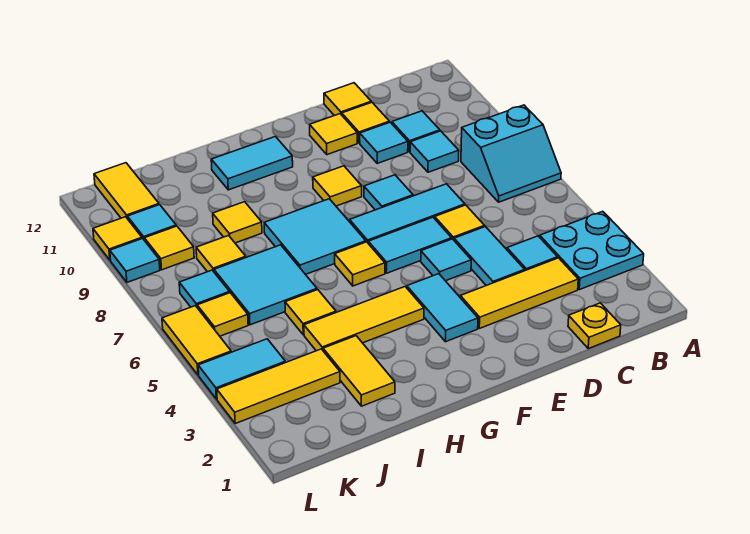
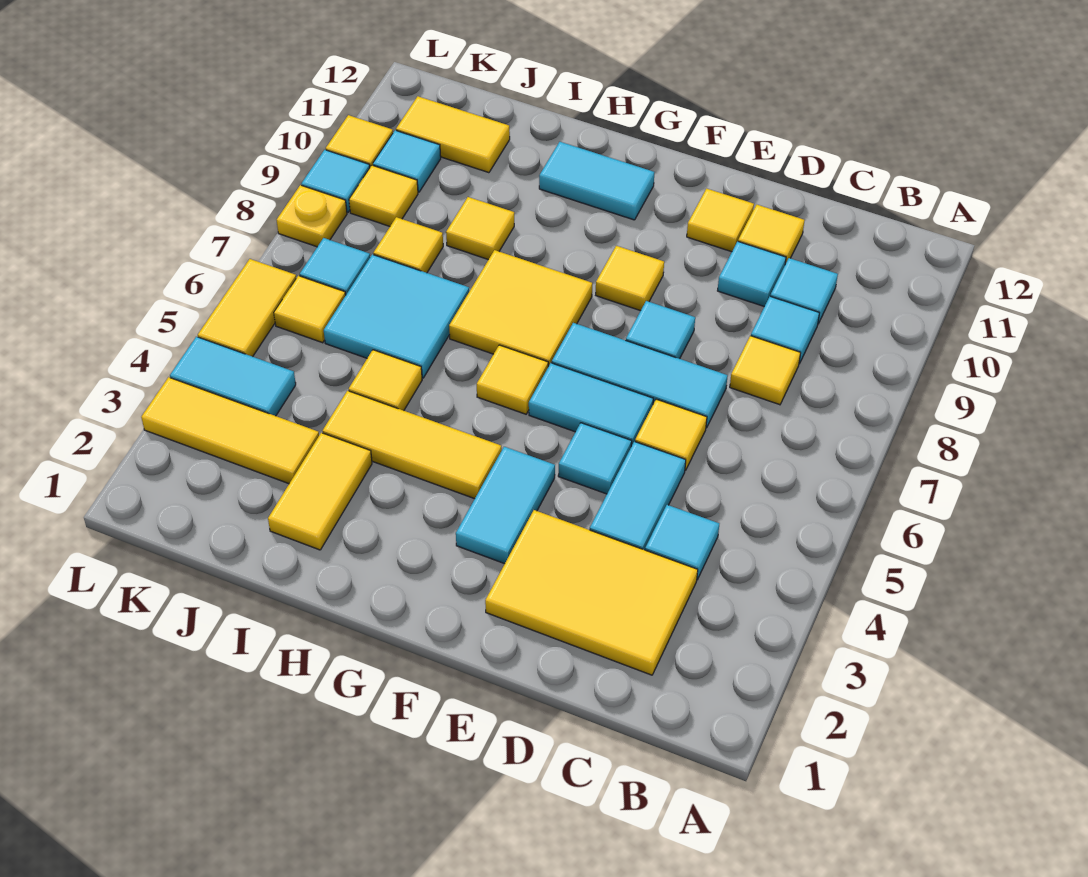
cyan 2x2 plate [540,211,644,290] -> none
cyan 2x2 slope [461,105,561,202] -> none
yellow 1x1 plate [568,303,621,349] -> yellow 1x1 plate moved to [277,185,347,247]
yellow 1x3 tile [460,258,578,328] -> yellow 2x3 tile [485,510,698,675]
yellow 1x1 tile [324,83,371,116] -> yellow 1x1 tile moved to [730,336,800,405]
cyan 2x2 tile [264,199,366,275] -> yellow 2x2 tile [449,250,592,366]
yellow 1x2 tile [94,163,159,219] -> yellow 1x2 tile turned to [396,96,510,173]

